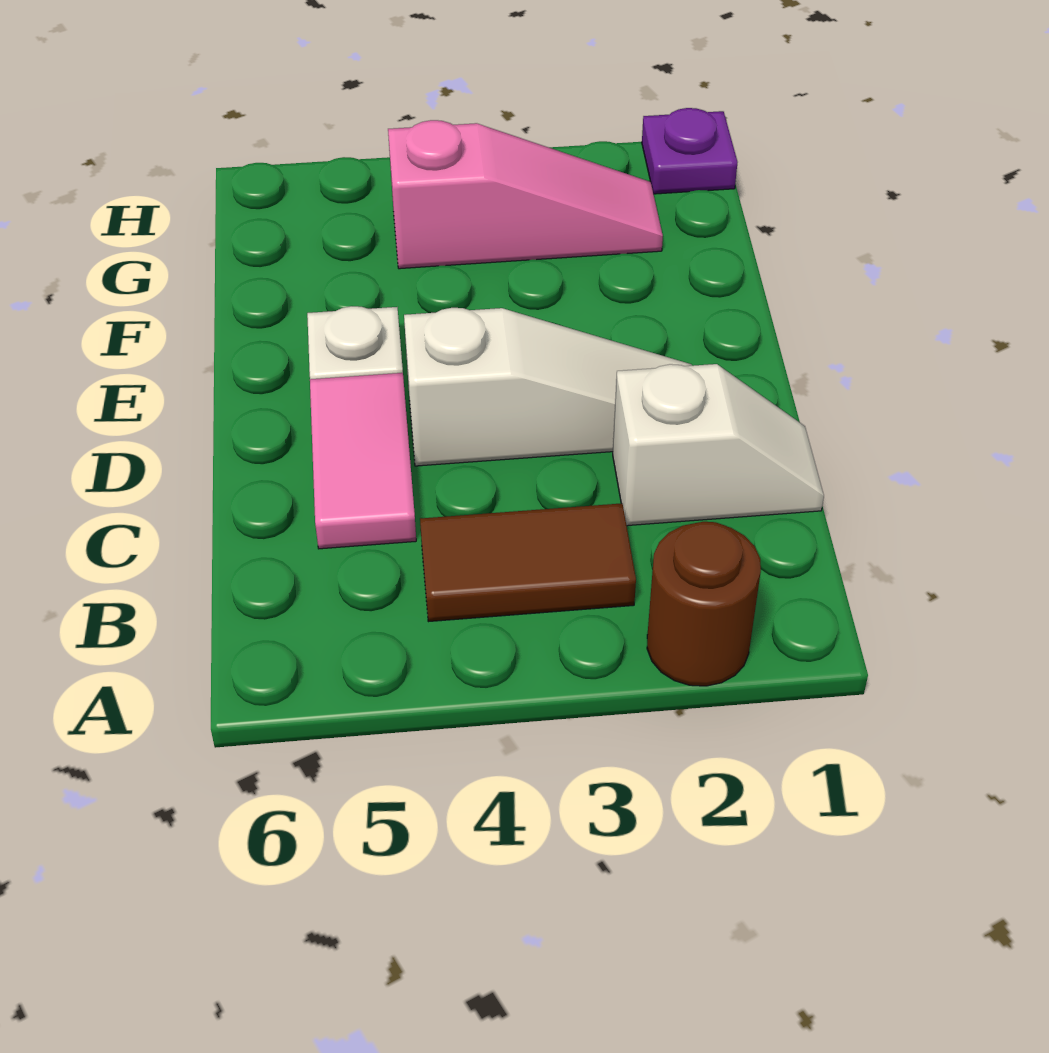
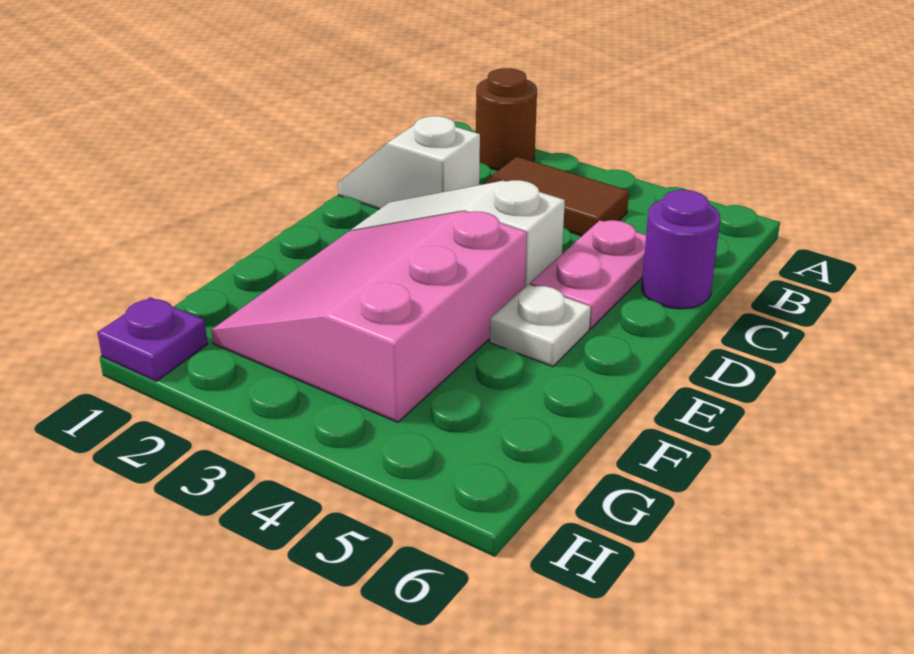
pink 1x2 tile [310,373,416,549] -> pink 1x2 plate [530,220,646,329]
none -> purple 1x1 round brick [642,190,720,309]
pink 1x3 slope [388,120,663,269] -> pink 3x3 slope [211,211,527,422]

